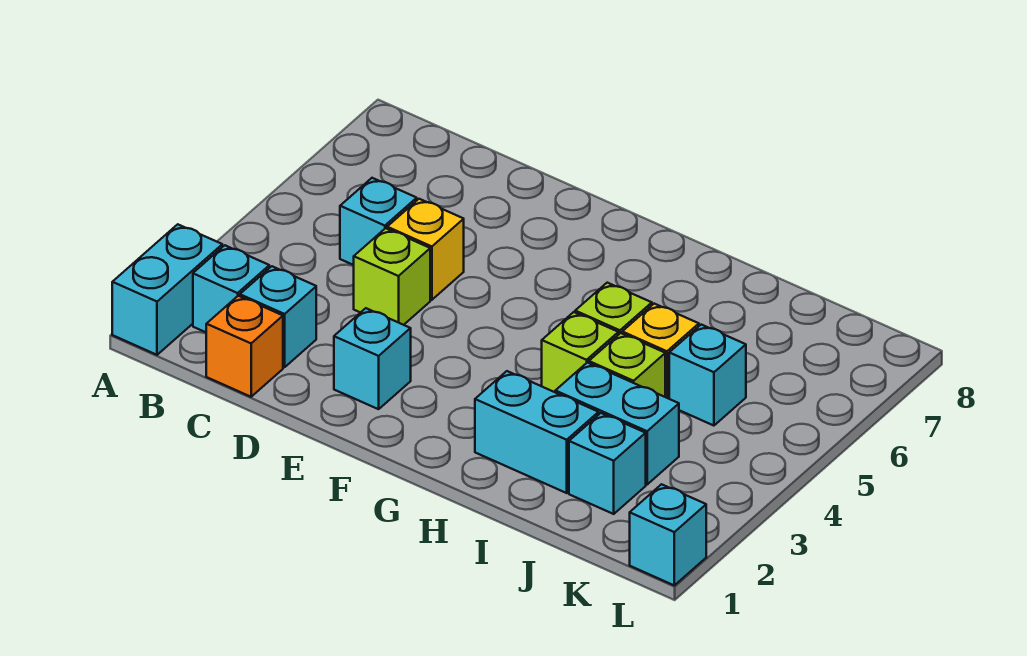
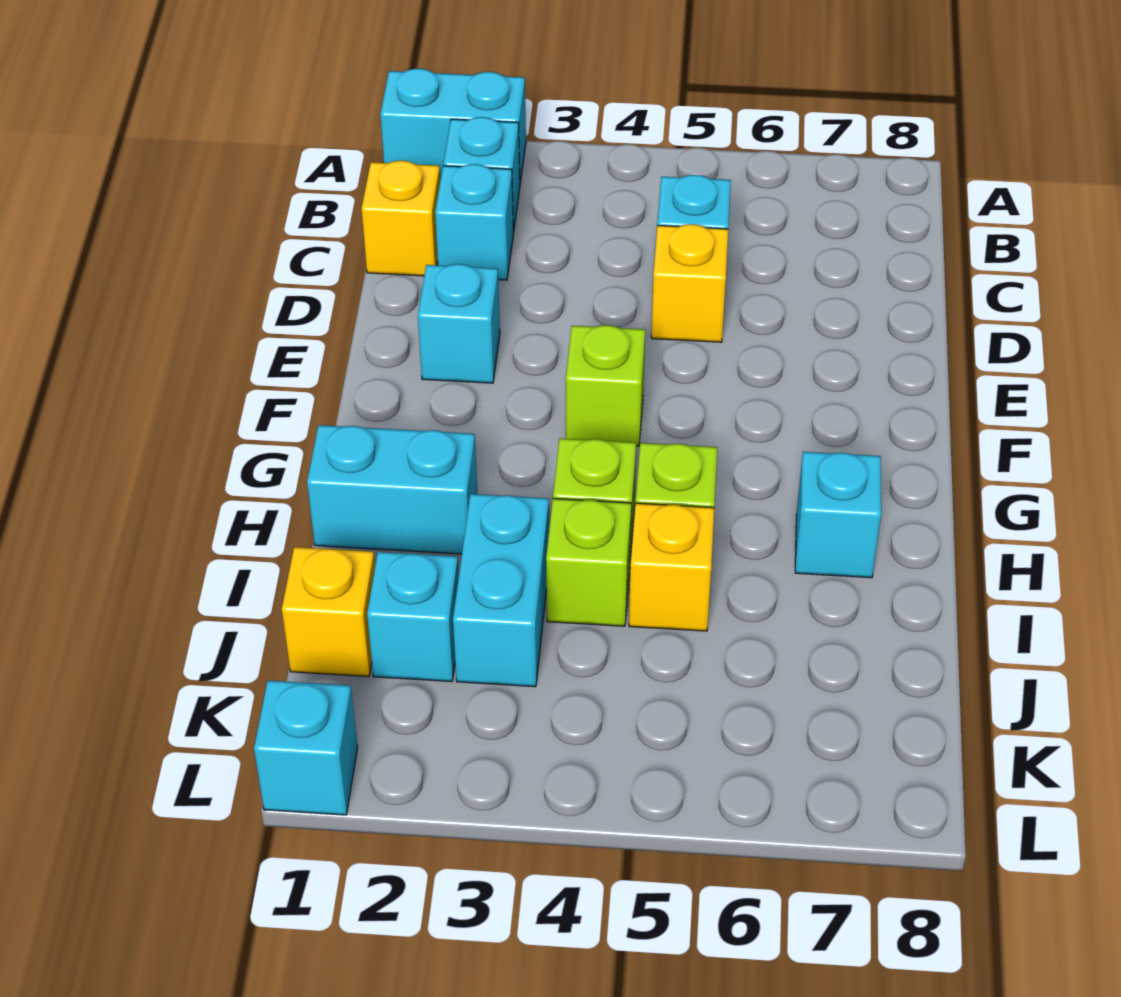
orange 1x1 brick [206,296,283,397] -> yellow 1x1 brick [362,161,440,276]
lime 1x1 brick [354,228,430,325] -> lime 1x1 brick moved to [566,325,645,446]
cyan 1x2 brick [475,371,599,493] -> cyan 1x2 brick turned to [307,425,477,554]
none -> yellow 1x1 brick [282,547,375,677]
cyan 1x1 brick [669,325,746,426] -> cyan 1x1 brick moved to [795,452,881,578]

